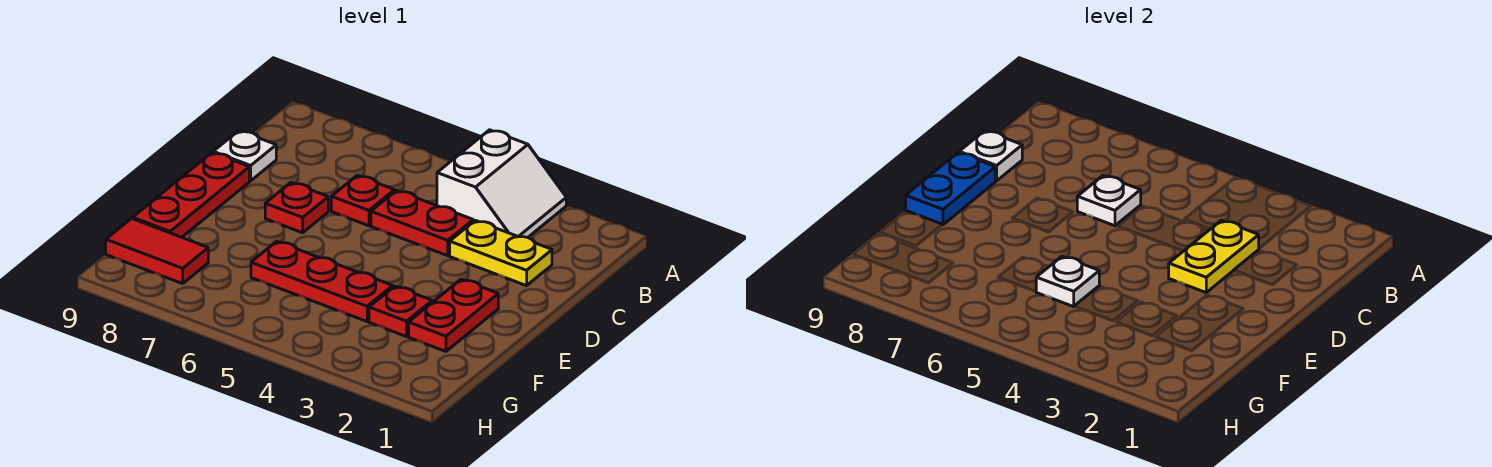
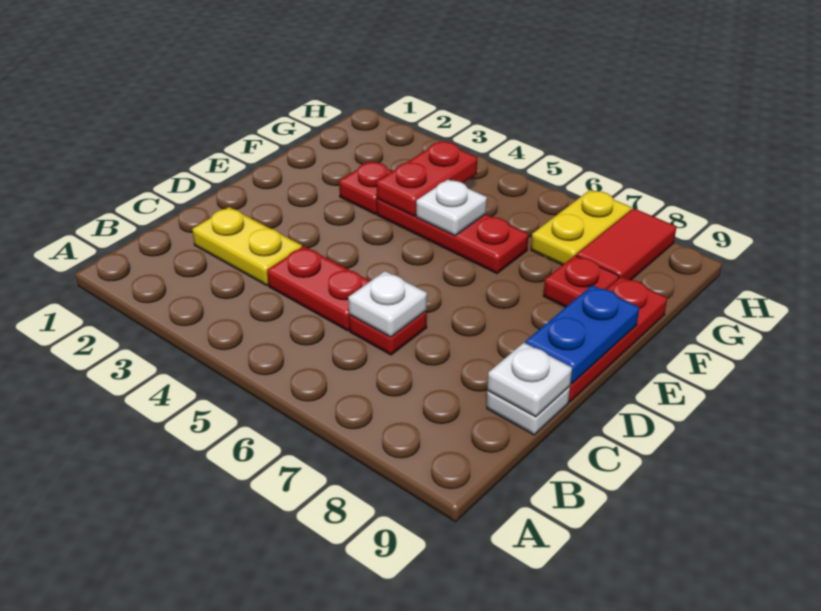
white 2x2 slope [437,130,566,238] -> none
yellow 1x2 plate [1169,220,1259,292] -> yellow 1x2 plate moved to [531,190,631,265]
red 1x1 plate [265,183,328,233] -> red 1x1 plate moved to [543,255,619,307]
red 1x2 plate [409,279,498,351] -> red 1x2 plate moved to [377,141,477,216]
red 1x2 tile [106,218,208,284] -> red 1x2 tile turned to [576,208,676,280]

